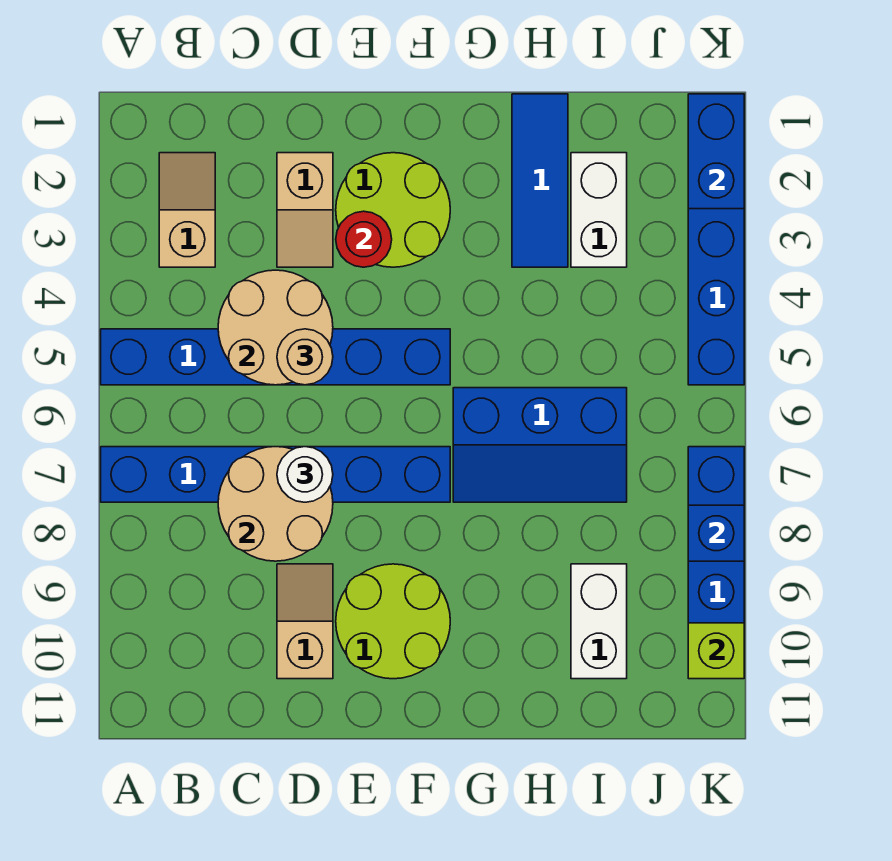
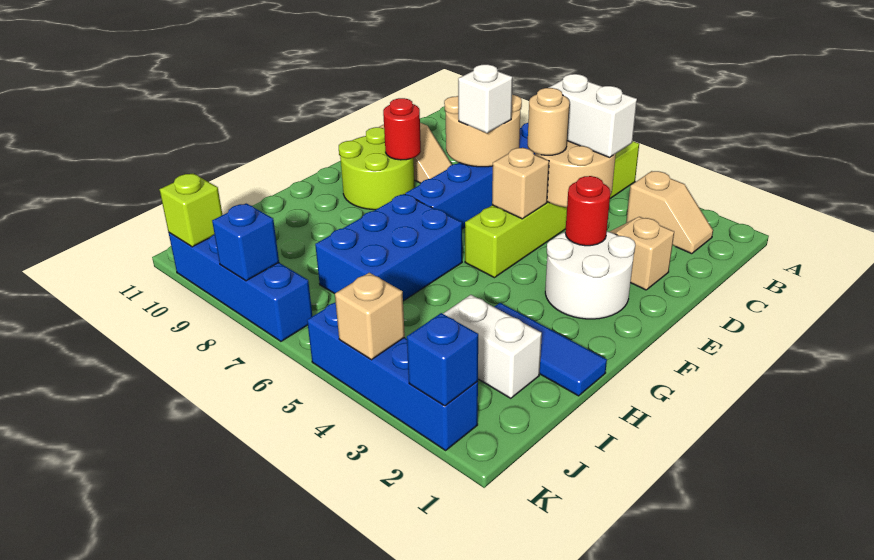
blue 1x6 brick [101,329,450,385] -> lime 1x6 brick [465,141,639,278]
white 1x1 round brick [277,447,333,502] -> white 1x1 brick [458,65,512,133]
lime 2x2 round brick [336,153,450,267] -> white 2x2 round brick [545,231,635,319]
none -> tan 1x1 brick [492,148,549,219]
none -> red 1x1 round brick [383,98,421,160]
blue 2x3 slope [453,388,627,502] -> blue 2x3 brick [315,194,462,301]
white 1x2 brick [571,564,627,679] -> white 1x2 brick moved to [549,74,637,157]
blue 1x2 brick [688,94,744,209] -> blue 1x1 brick [407,313,478,406]
none -> tan 1x1 brick [335,273,405,360]

